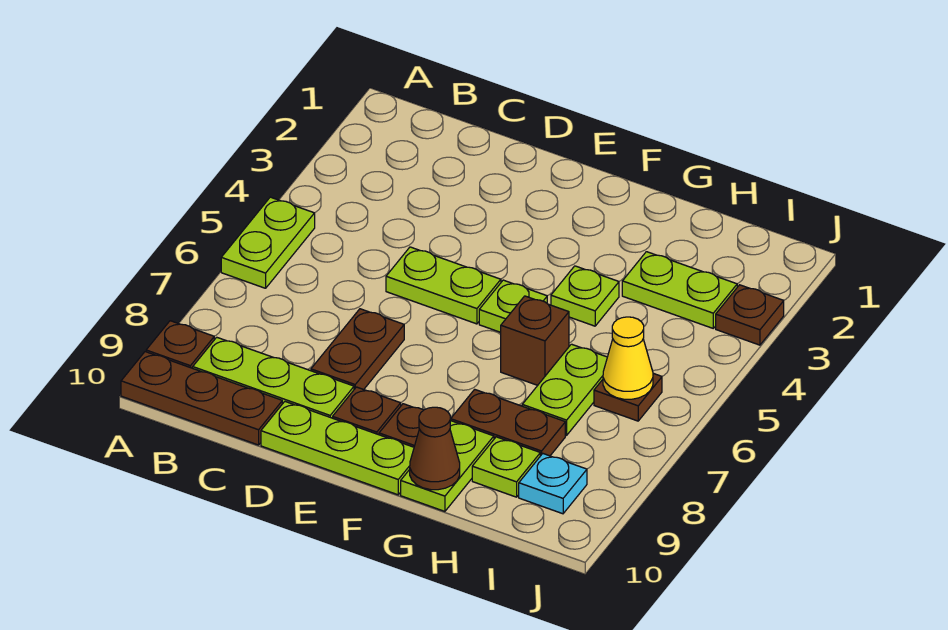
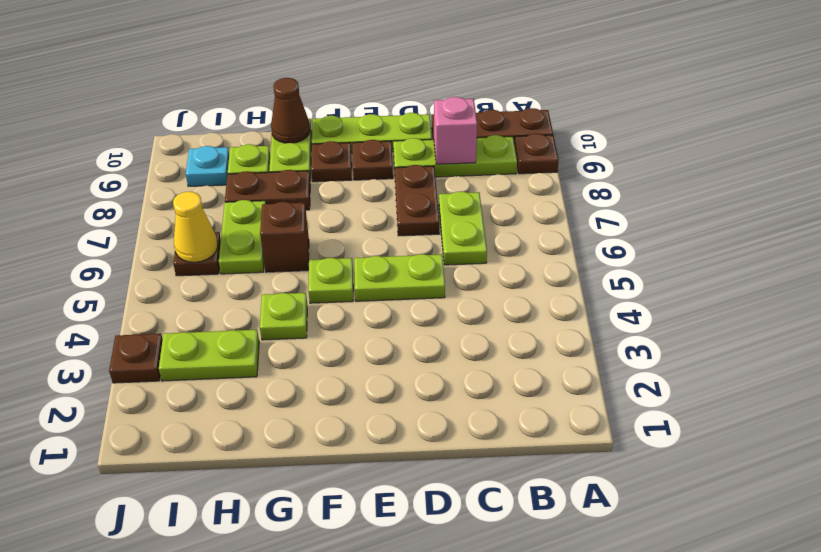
lime 1x2 plate [221,197,315,288] -> lime 1x2 plate moved to [439,191,487,265]
none -> pink 1x1 brick [434,97,477,164]

